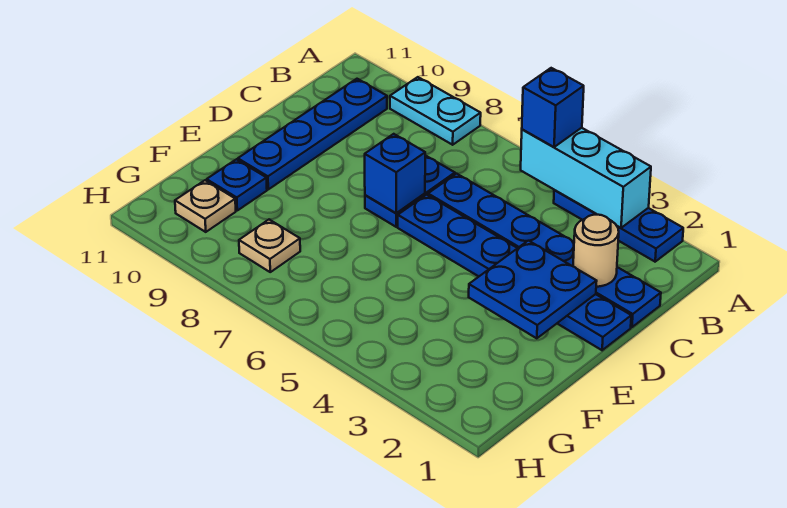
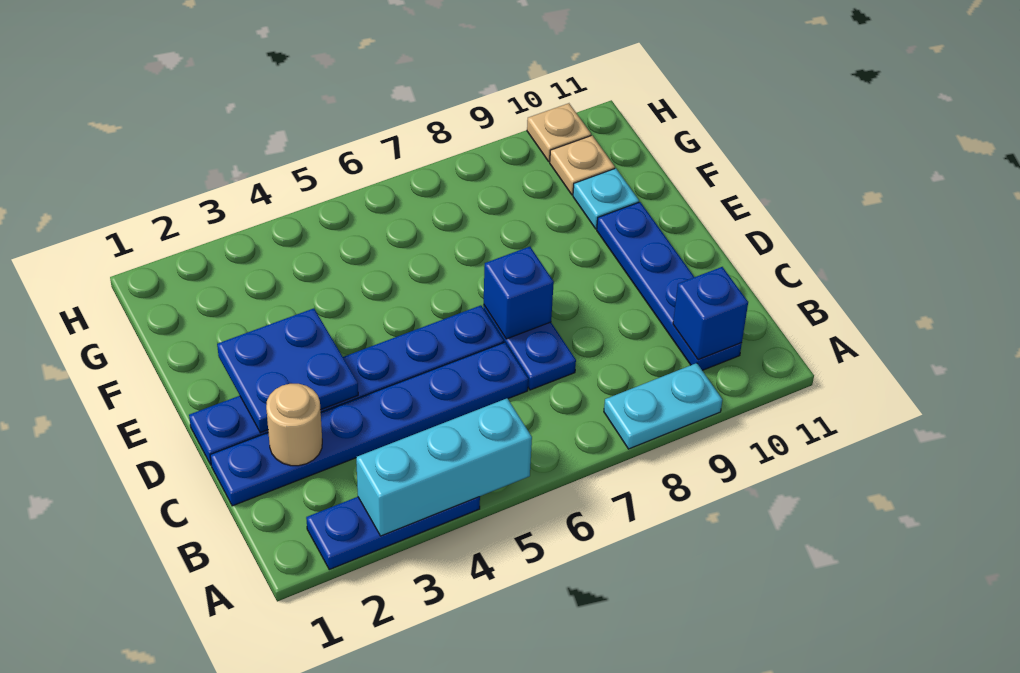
blue 1x1 brick [522,68,584,147] -> blue 1x1 brick moved to [673,267,748,360]
blue 1x1 plate [207,159,267,210] -> cyan 1x1 plate [573,168,639,229]
tan 1x1 plate [239,220,300,272] -> tan 1x1 plate moved to [527,103,591,162]

